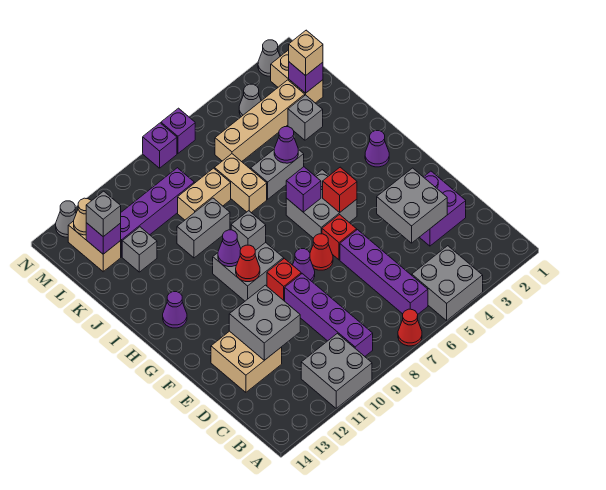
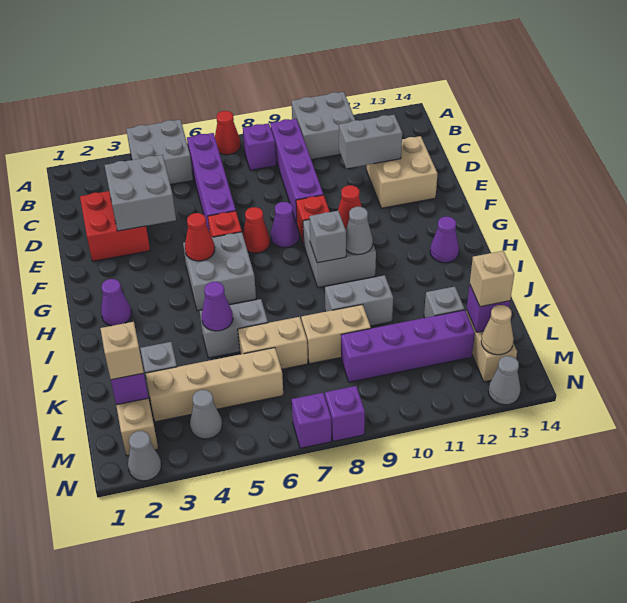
purple 2x2 brick [419,171,466,246] -> red 2x2 brick [80,191,150,261]
grey 2x2 brick [229,285,300,360] -> grey 1x2 brick [339,115,402,168]
red 1x1 brick [323,167,357,213] -> red 1x1 cone [185,213,215,261]
purple 1x1 brick [286,167,321,212] -> purple 1x1 brick moved to [243,123,276,170]
purple 1x1 cone [218,230,241,267] -> grey 1x1 cone [346,207,373,255]
tan 1x2 brick [214,154,267,213] -> tan 1x2 brick turned to [238,317,308,369]
grey 1x1 brick [86,191,121,237] -> tan 1x1 brick [470,251,514,307]

